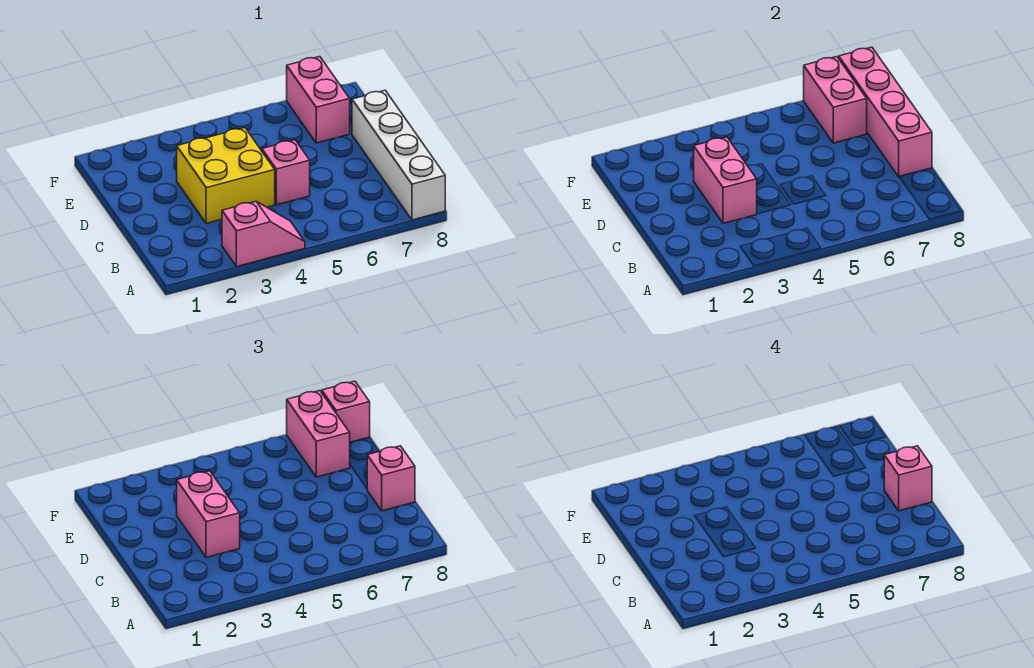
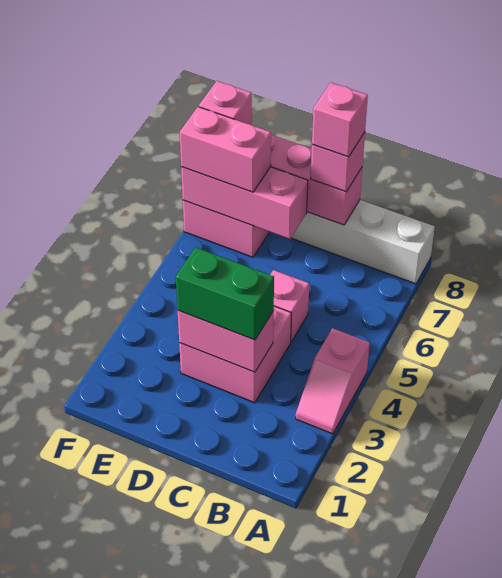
pink 1x2 slope [222,201,305,267] -> pink 1x2 slope turned to [296,328,369,434]
yellow 2x2 brick [177,128,275,223] -> pink 2x2 brick [179,306,291,403]
pink 1x2 brick [177,471,240,557] -> green 1x2 brick [176,247,274,340]
pink 1x2 brick [804,57,867,143] -> pink 1x3 brick [181,167,308,239]

